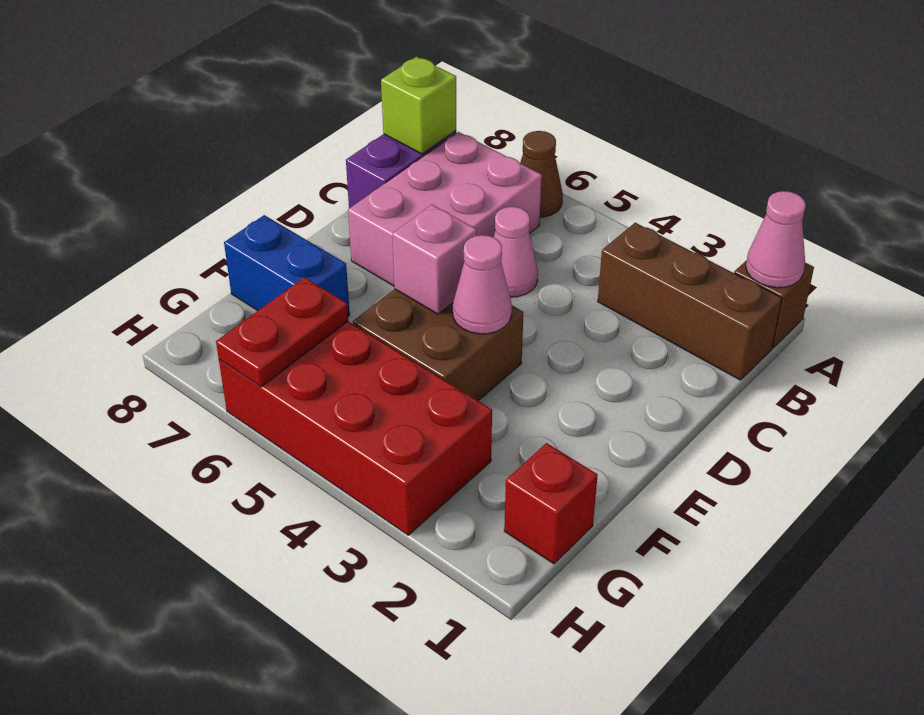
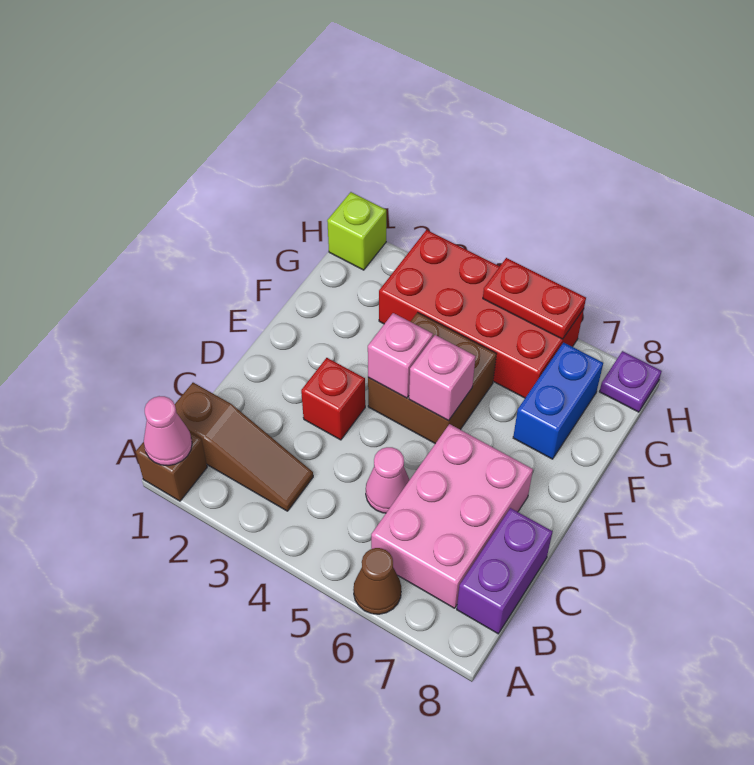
brown 1x3 brick [598,223,782,380] -> brown 1x3 slope [175,383,313,511]
lime 1x1 brick [381,57,456,154] -> lime 1x1 brick moved to [327,192,386,270]
pink 1x1 cone [453,235,512,334] -> pink 1x1 brick [368,313,433,398]
blue 1x2 brick [224,215,350,316] -> blue 1x2 brick turned to [513,343,603,459]
red 1x1 brick [504,443,598,564] -> red 1x1 brick moved to [301,358,365,440]
red 1x2 plate [216,277,348,387] -> red 1x2 plate turned to [483,258,586,339]
none -> purple 1x1 plate [600,351,662,412]

